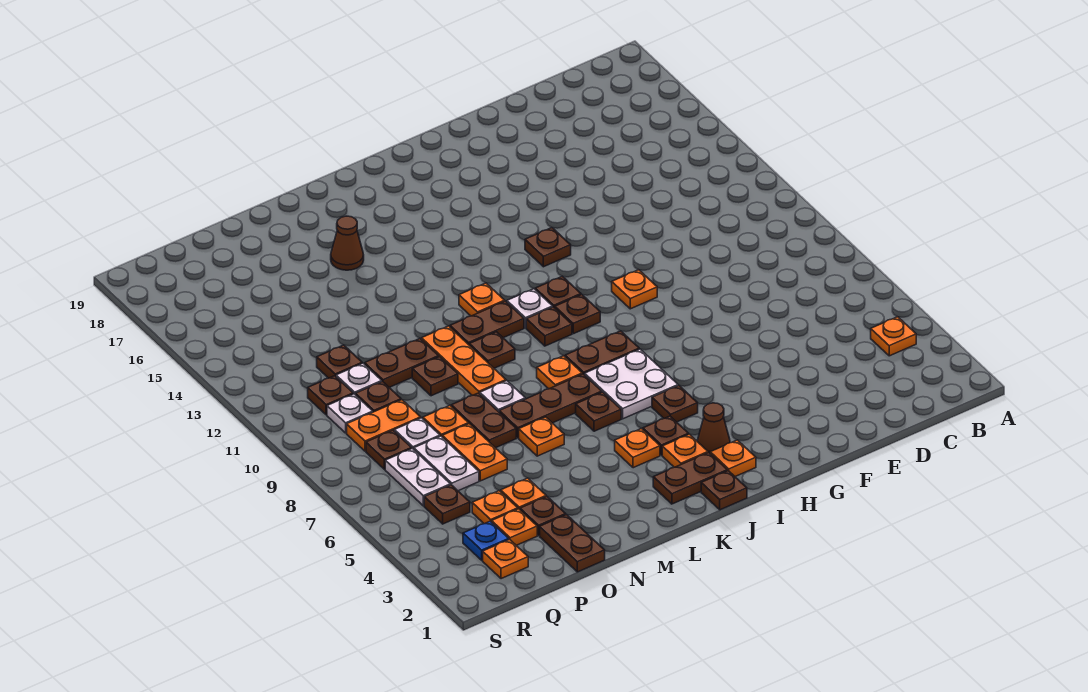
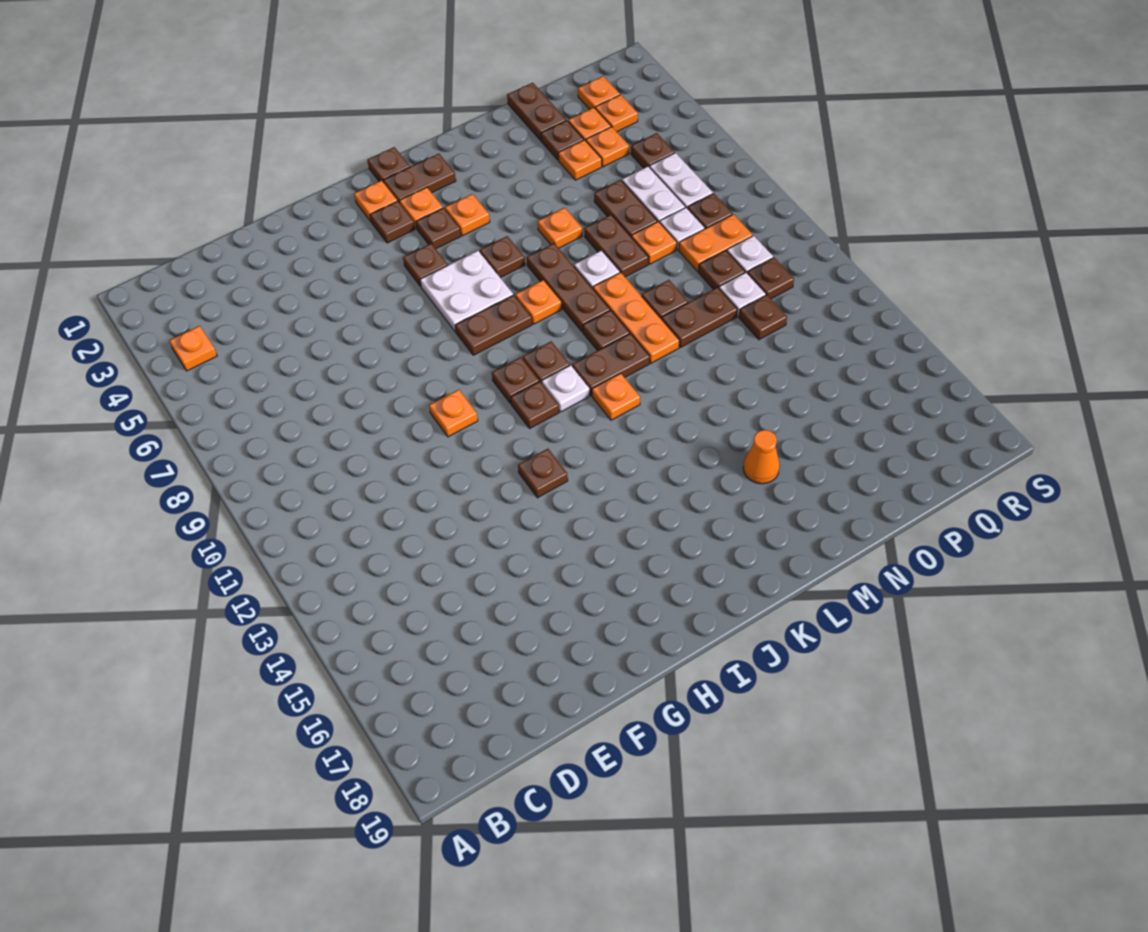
brown 1x1 cone [697,403,730,453] -> brown 1x1 plate [370,201,415,243]
brown 1x3 plate [499,374,602,438] -> brown 1x3 plate turned to [527,243,610,332]
brown 1x1 cone [331,216,364,270] -> orange 1x1 cone [743,430,780,484]
orange 1x2 plate [442,424,507,481] -> brown 1x2 plate [594,180,657,237]
blue 1x1 plate [463,521,509,560] -> orange 1x1 plate [595,95,638,132]

